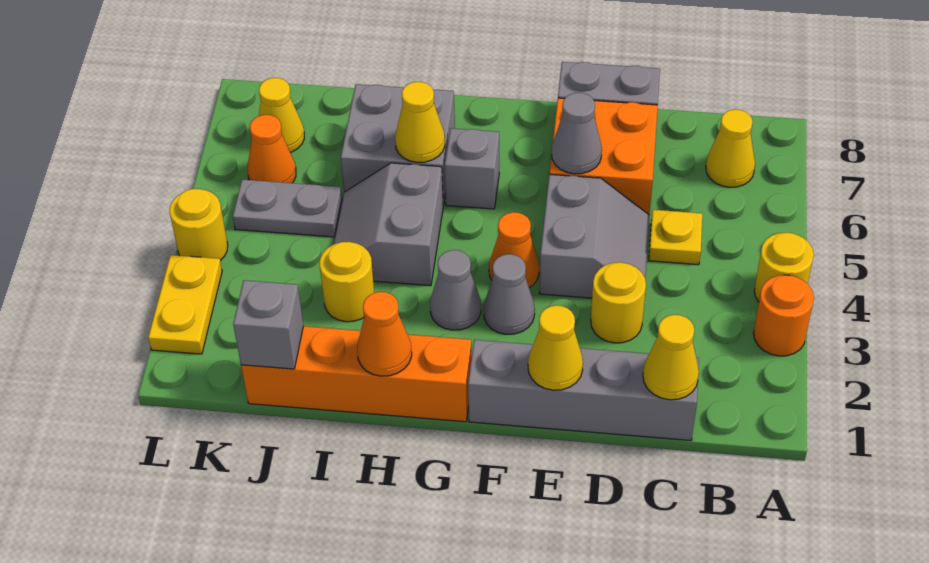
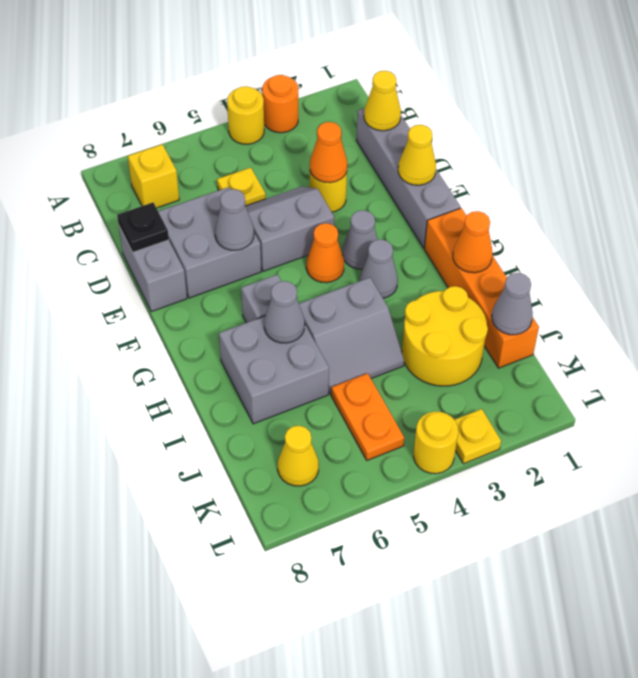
yellow 1x1 cone [706,109,755,187] -> yellow 1x1 brick [128,144,179,208]
orange 2x2 brick [549,98,658,215] -> grey 2x2 brick [158,187,261,298]
none -> black 1x1 plate [117,203,169,252]
yellow 1x1 cone [395,82,445,163] -> grey 1x1 cone [264,281,305,343]
yellow 1x1 round brick [320,242,374,322] -> yellow 2x2 round brick [402,286,488,386]
grey 1x1 brick [233,280,303,369] -> grey 1x1 cone [492,273,533,335]
grey 1x2 plate [233,179,342,237] -> orange 1x2 plate [331,373,404,460]
orange 1x1 cone [247,115,296,183] -> orange 1x1 cone moved to [310,122,347,183]
yellow 1x2 plate [148,255,222,354] -> yellow 1x1 plate [455,409,501,464]

